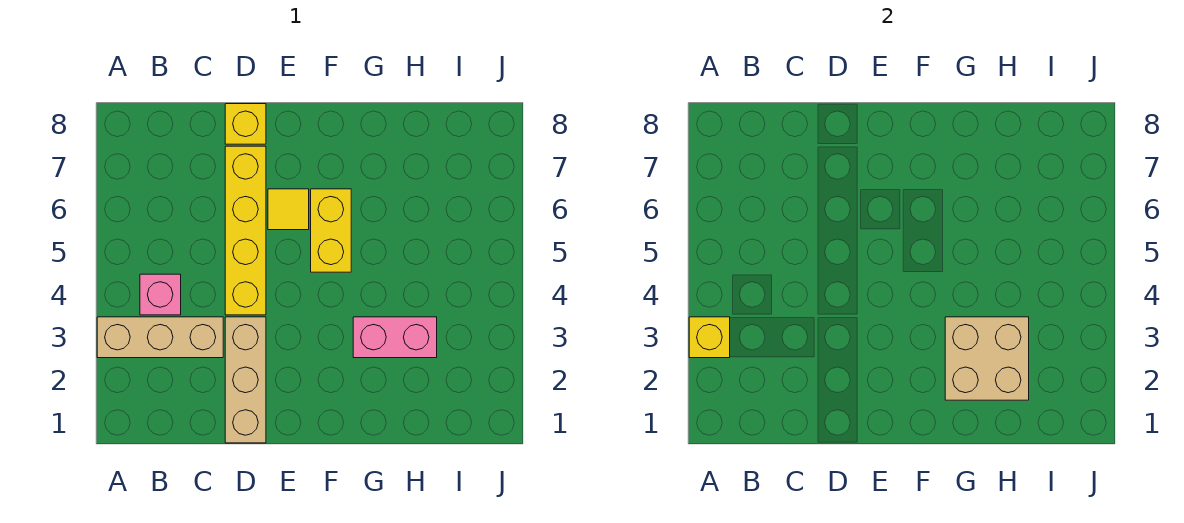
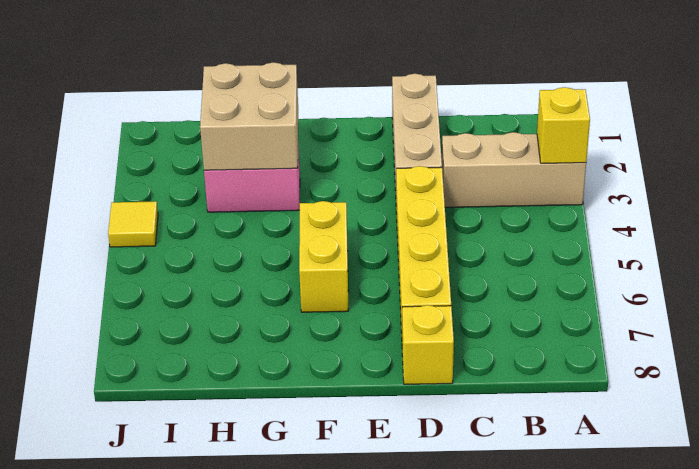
pink 1x1 brick [140,274,181,315] -> none
yellow 1x1 tile [268,189,309,230] -> yellow 1x1 tile moved to [108,201,158,247]

